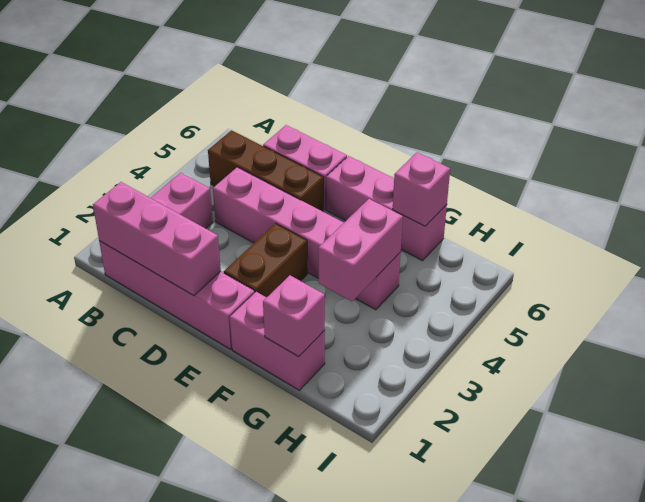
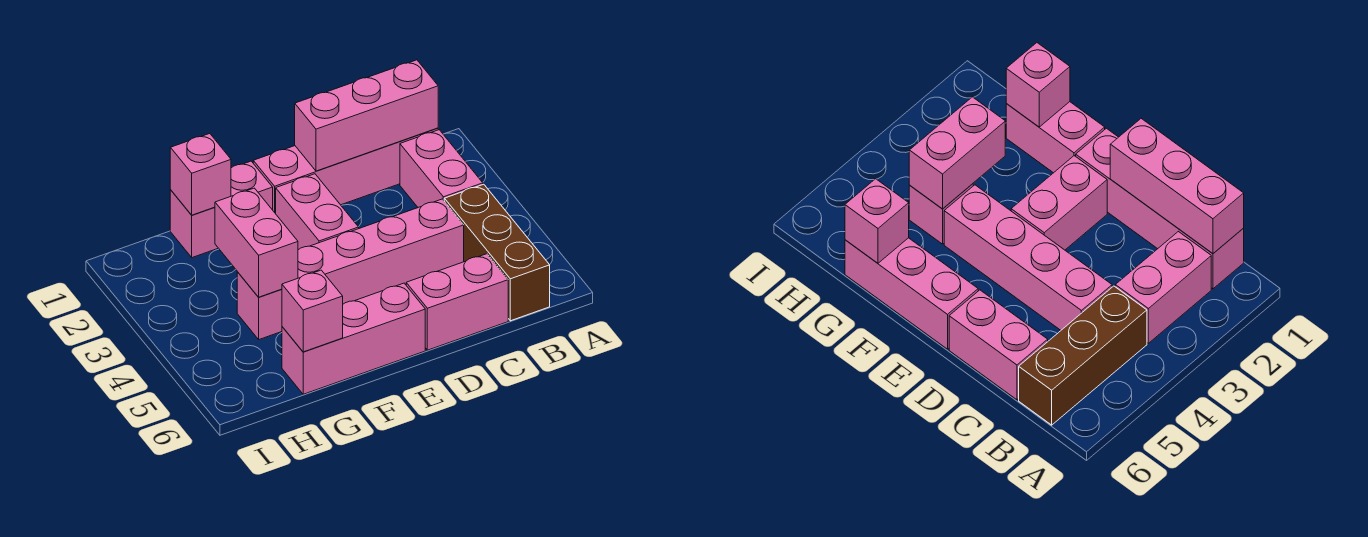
brown 1x3 brick [208,130,324,211] -> brown 1x3 brick turned to [444,184,550,321]
brown 1x2 brick [224,224,308,297] -> pink 1x2 brick [276,174,359,250]

